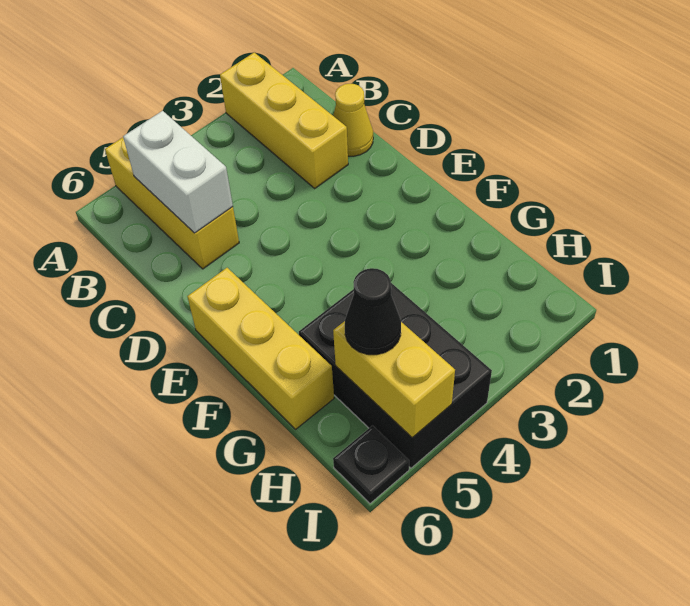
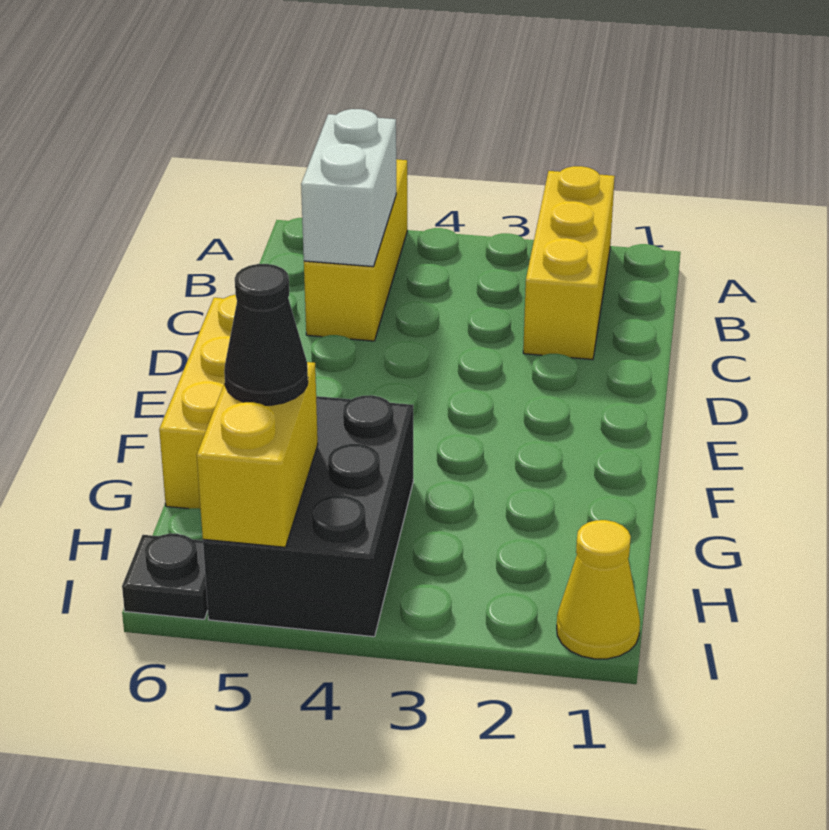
yellow 1x1 cone [333,84,373,156] -> yellow 1x1 cone moved to [557,520,640,659]

